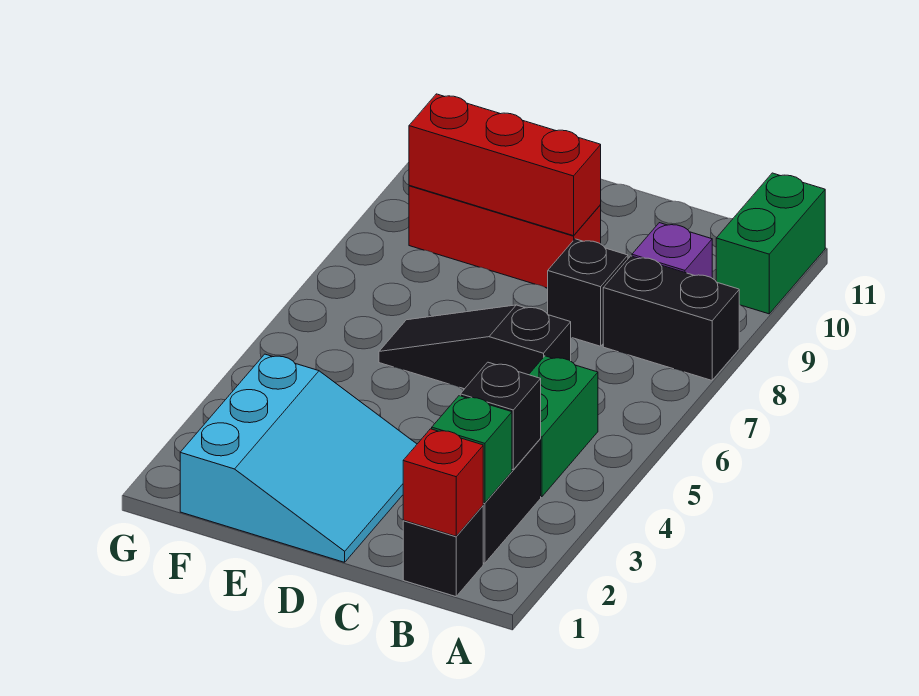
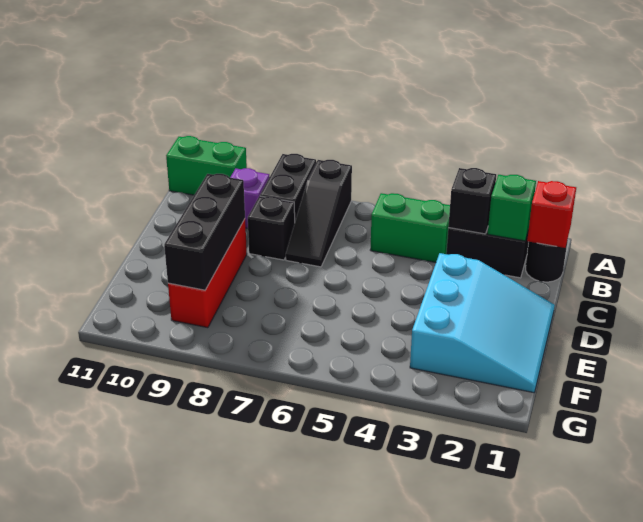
black 1x1 brick [403,506,483,597] -> black 1x1 round brick [526,240,568,282]
black 1x3 slope [379,305,571,389] -> black 1x3 slope moved to [286,160,352,267]
cyan 3x3 slope [180,354,417,562] -> cyan 3x3 slope turned to [410,253,555,393]
red 1x3 brick [409,94,601,236] -> black 1x3 brick [164,174,245,290]

